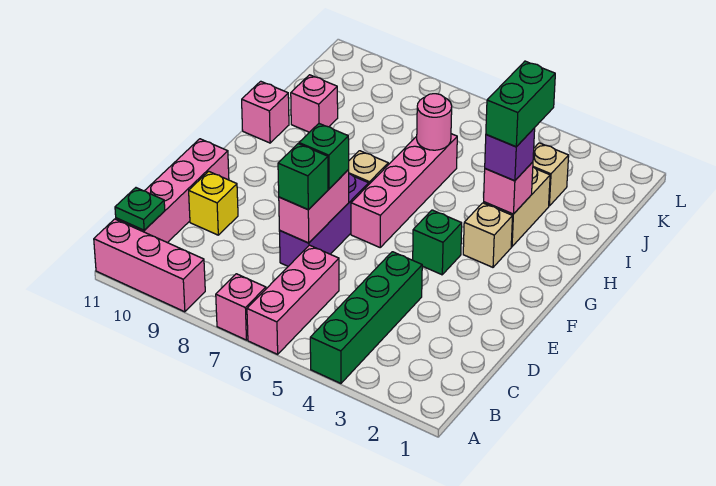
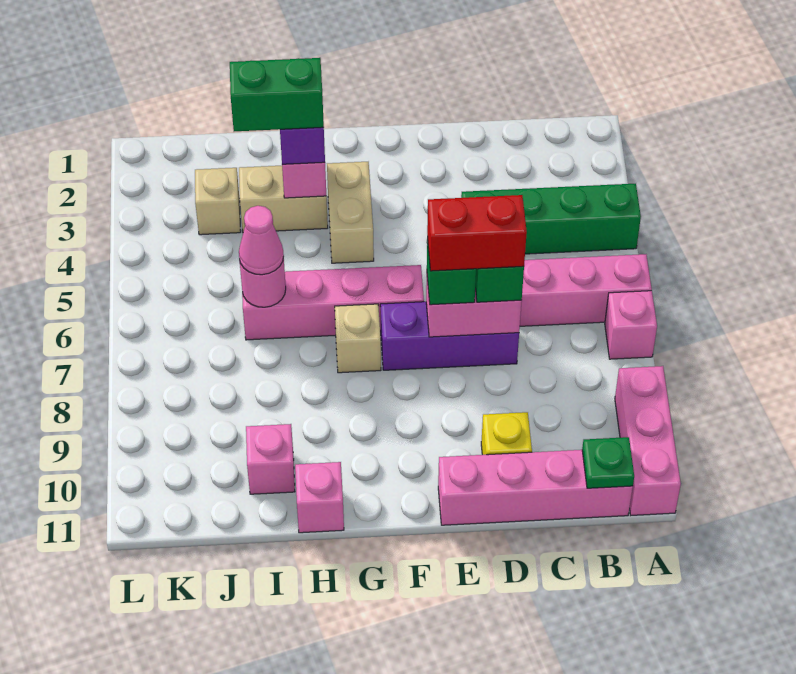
none -> red 1x2 brick [427,195,527,271]
green 1x1 brick [413,210,462,275] -> none
tan 1x1 brick [463,203,513,267] -> tan 1x2 brick [327,162,374,263]
none -> pink 1x1 cone [239,206,284,275]

